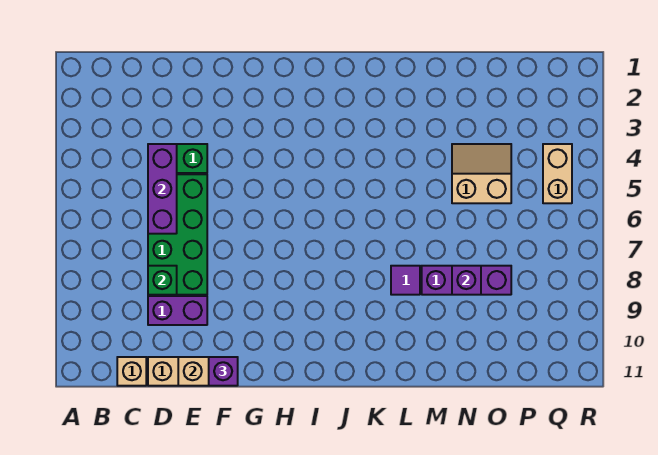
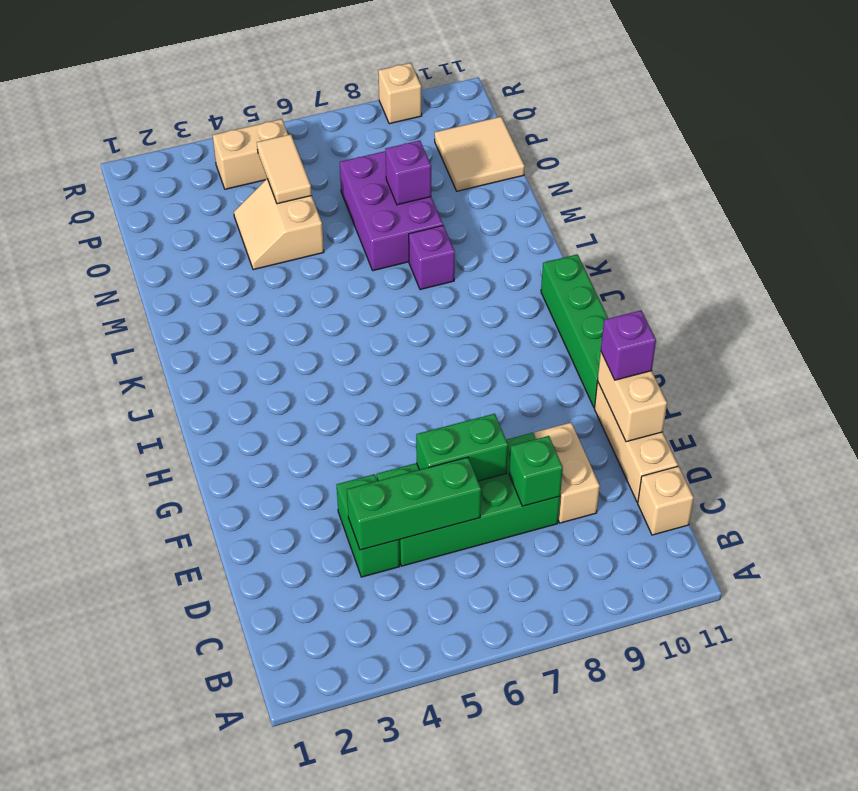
purple 1x3 brick [148,144,177,234] -> green 1x3 brick [347,457,481,550]
purple 1x2 brick [148,296,207,325] -> tan 1x2 brick [534,423,600,523]
none -> green 1x2 brick [416,414,508,481]
none -> green 1x4 brick [541,254,608,407]
purple 1x1 tile [391,266,420,295] -> purple 1x1 brick [409,226,455,290]
purple 1x3 brick [422,266,511,295] -> purple 2x3 brick [340,151,443,271]
none -> tan 1x2 tile [257,134,312,204]
none -> tan 2x2 tile [435,117,525,191]
none -> tan 1x1 brick [378,63,422,124]

